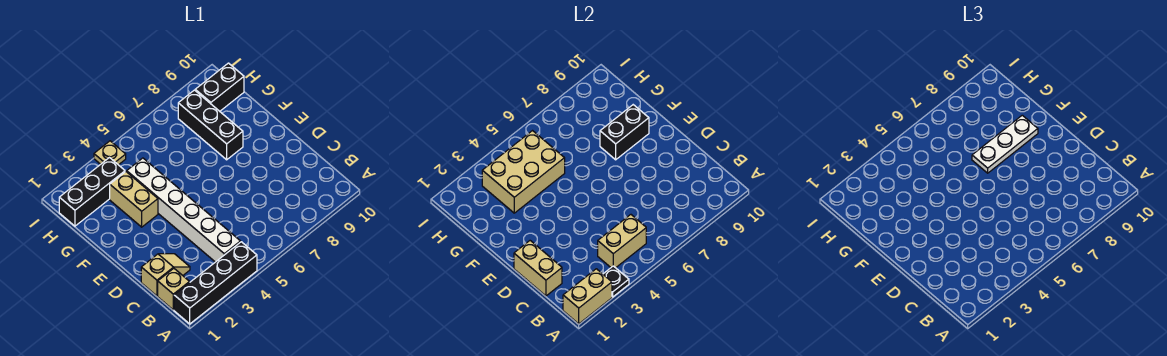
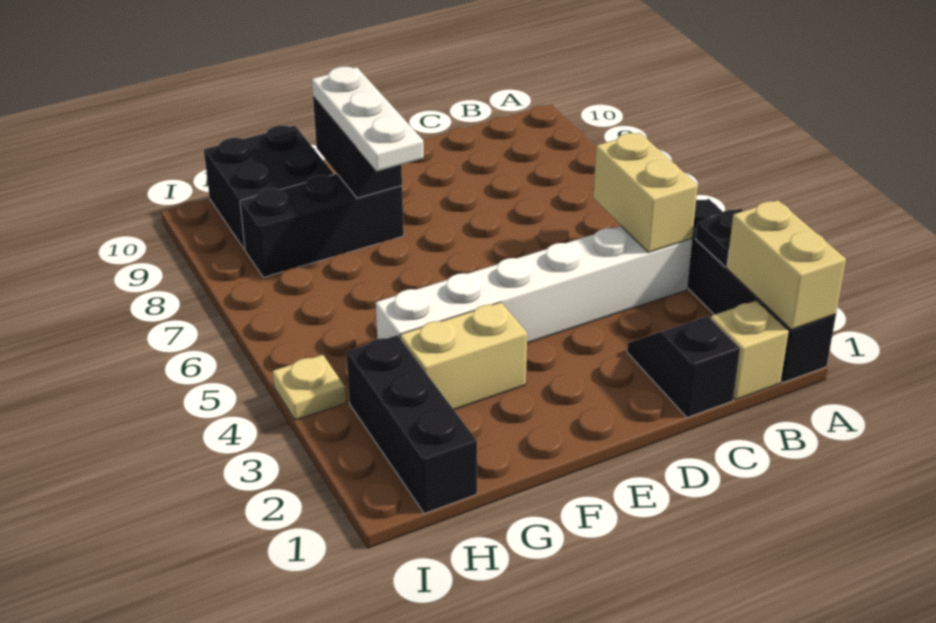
tan 1x2 slope [141,254,190,296] -> black 1x2 slope [627,316,740,417]
tan 1x2 brick [514,241,562,296] -> none
tan 2x3 brick [482,131,565,213] -> none
black 1x2 brick [195,63,244,111] -> black 2x2 brick [204,126,334,250]

